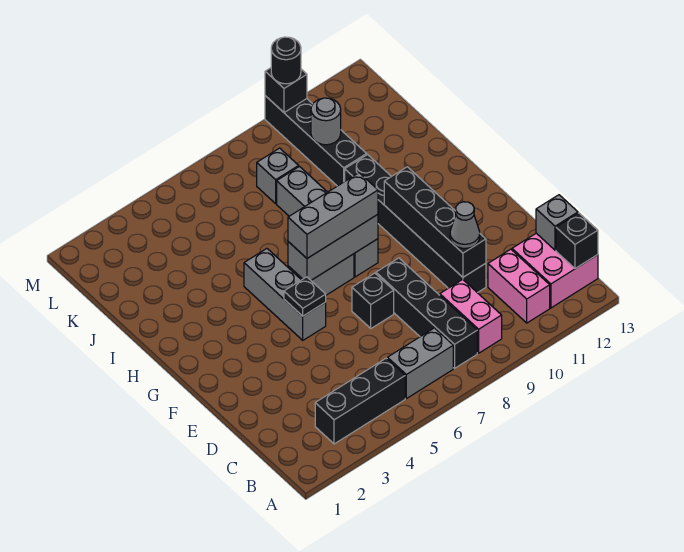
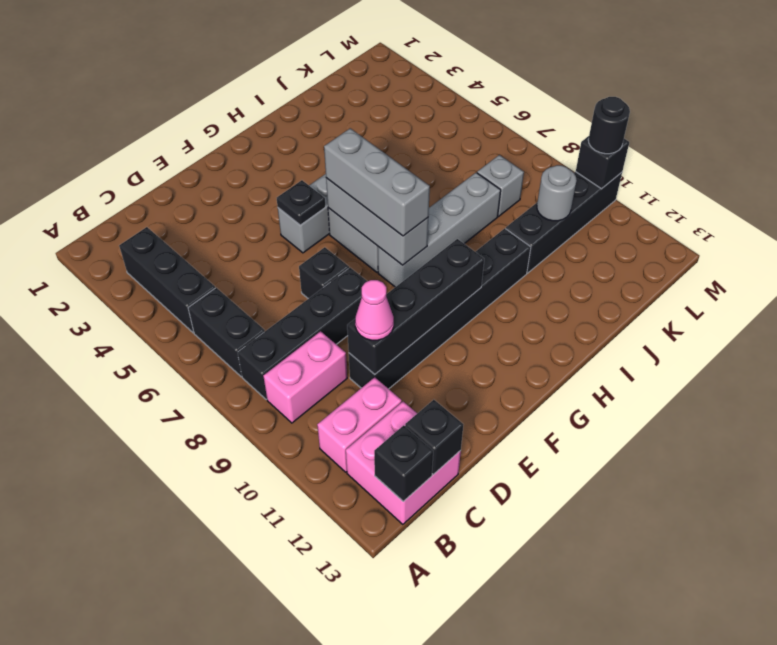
grey 1x2 brick [387,328,453,399] -> black 1x2 brick [188,288,265,377]
grey 1x1 brick [536,195,578,250] -> black 1x1 brick [405,400,463,475]
grey 1x1 cone [450,202,480,248] -> pink 1x1 cone [355,280,394,340]

